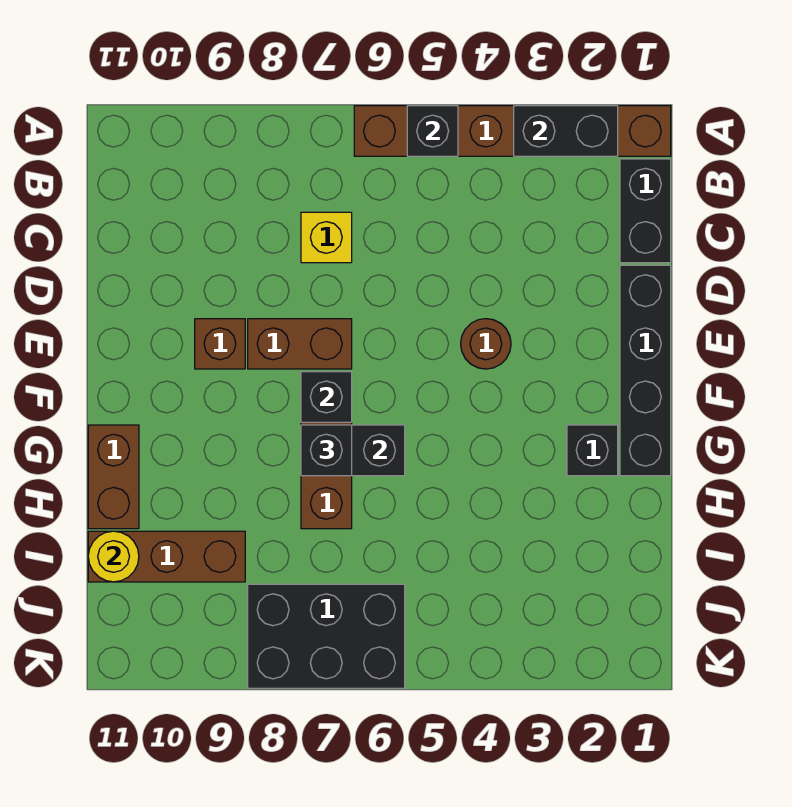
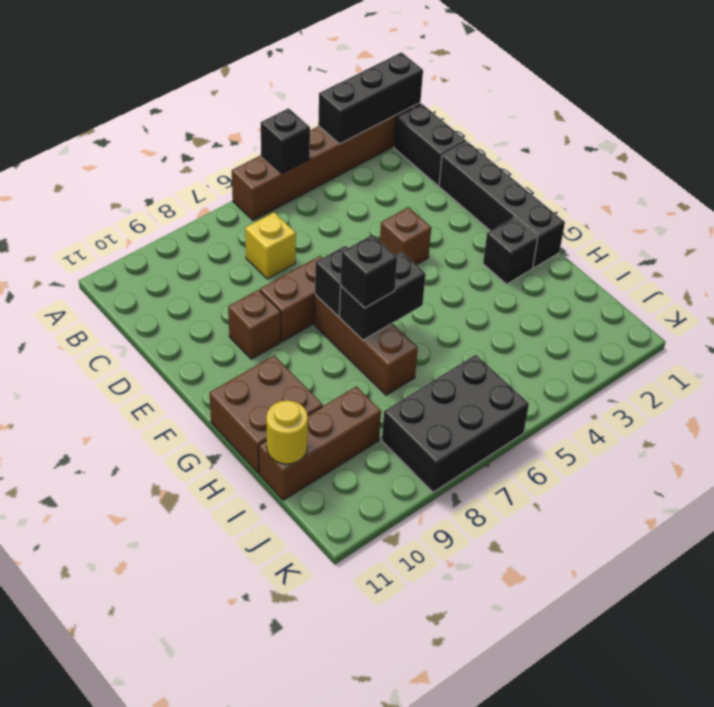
black 1x2 brick [514,106,618,156] -> black 1x3 brick [318,52,423,144]
brown 1x1 round brick [461,319,511,369] -> brown 1x1 brick [380,207,431,265]
brown 1x2 brick [88,425,139,529] -> brown 2x2 brick [210,356,323,473]

